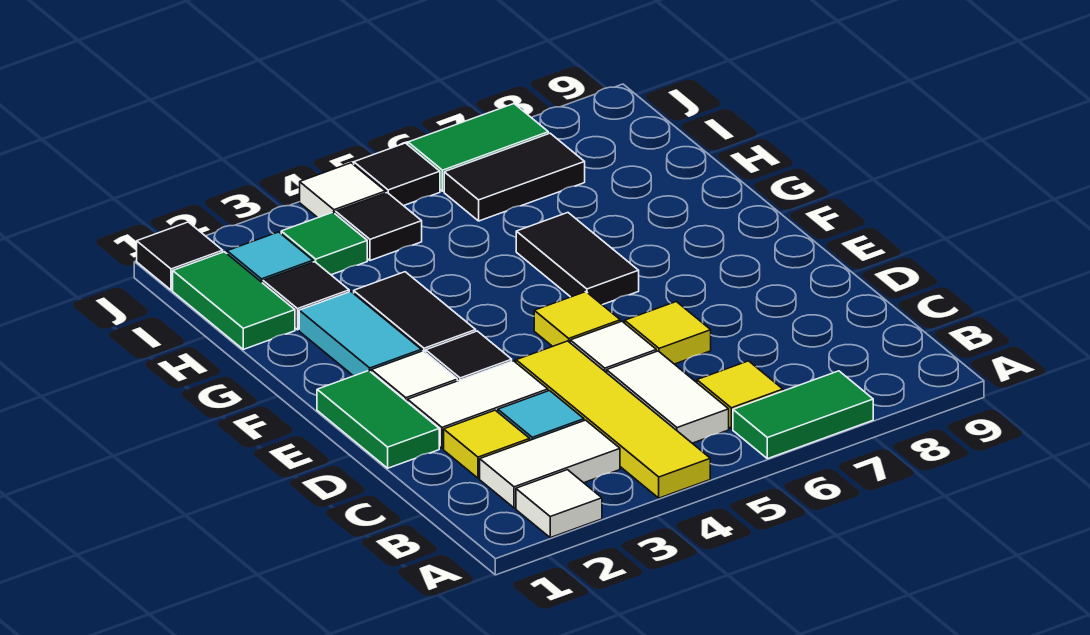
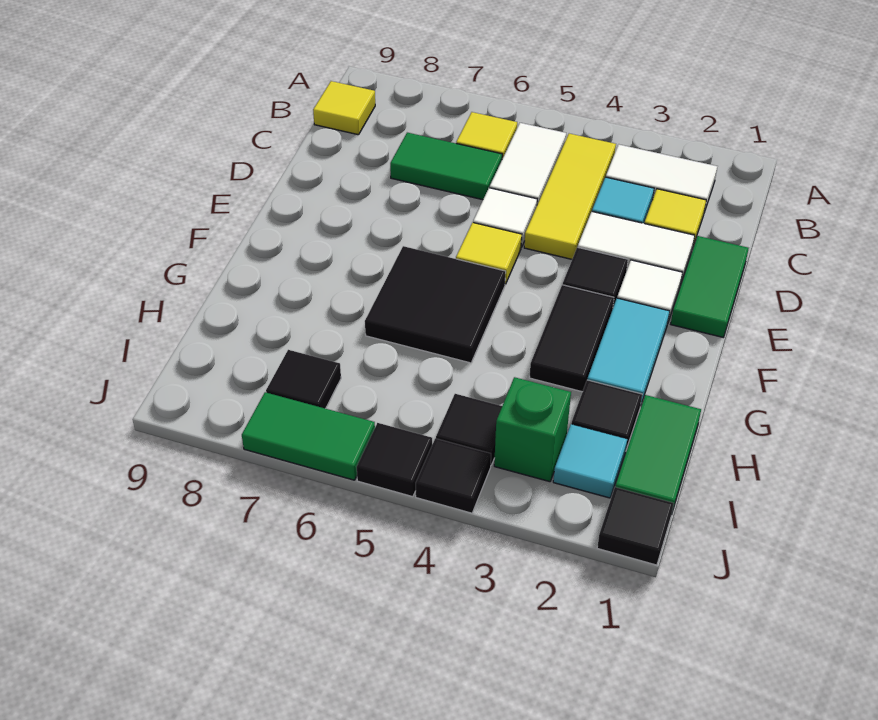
white 1x1 tile [516,470,602,538] -> none
yellow 1x4 tile [516,341,710,498] -> yellow 1x3 tile [524,134,616,259]
green 1x2 tile [733,371,873,459] -> green 1x2 tile moved to [390,133,502,200]
yellow 1x1 tile [625,302,711,364] -> yellow 1x1 tile moved to [313,81,375,135]
black 1x2 tile [516,213,639,305] -> black 2x2 tile [365,246,506,363]
green 1x1 tile [281,212,367,275] -> green 1x1 brick [494,377,571,482]
black 1x2 tile [444,133,585,221] -> black 1x1 tile [266,350,341,409]
white 1x1 tile [300,163,386,218] -> black 1x1 tile [416,438,491,513]

